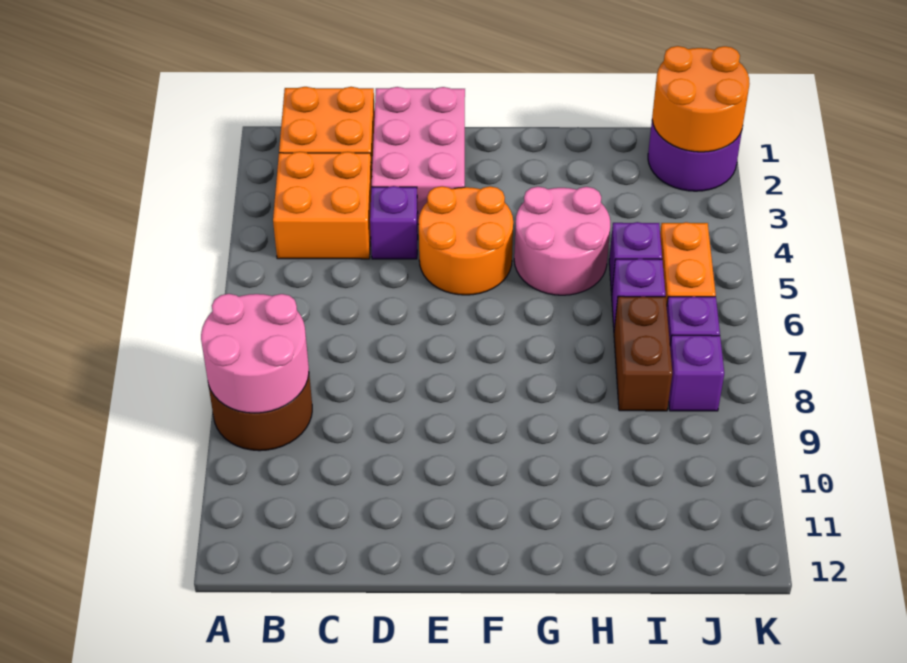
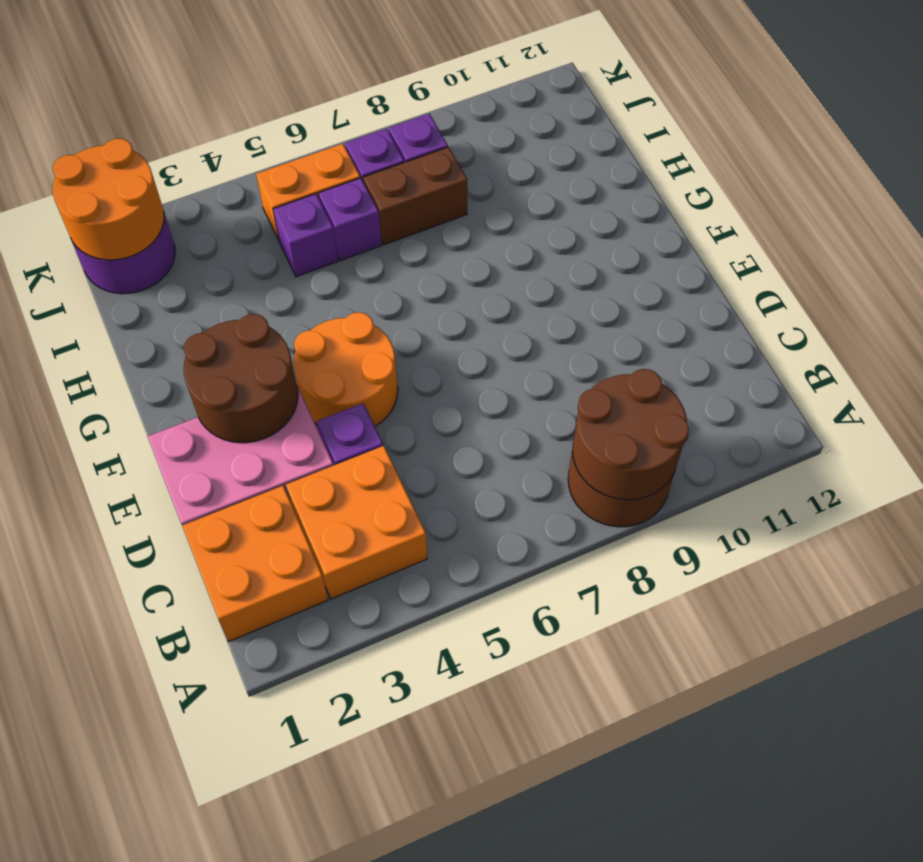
pink 2x2 round brick [201,294,309,413] -> brown 2x2 round brick [573,369,689,500]
none -> brown 2x2 round brick [184,314,298,443]
pink 2x2 round brick [514,187,610,295] -> none

